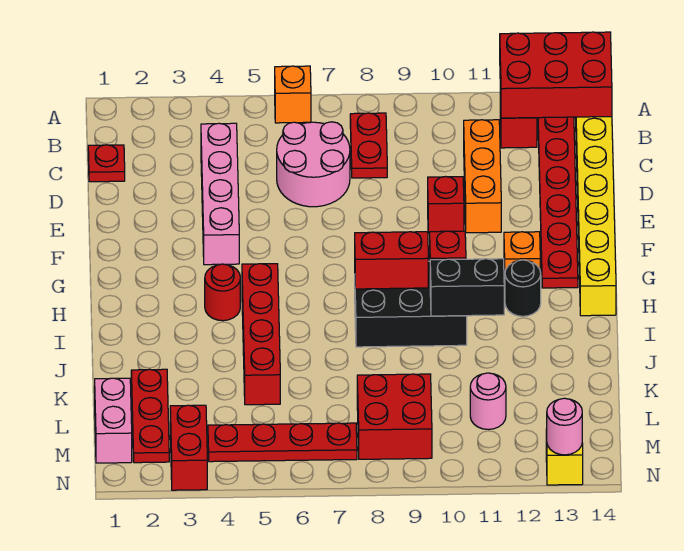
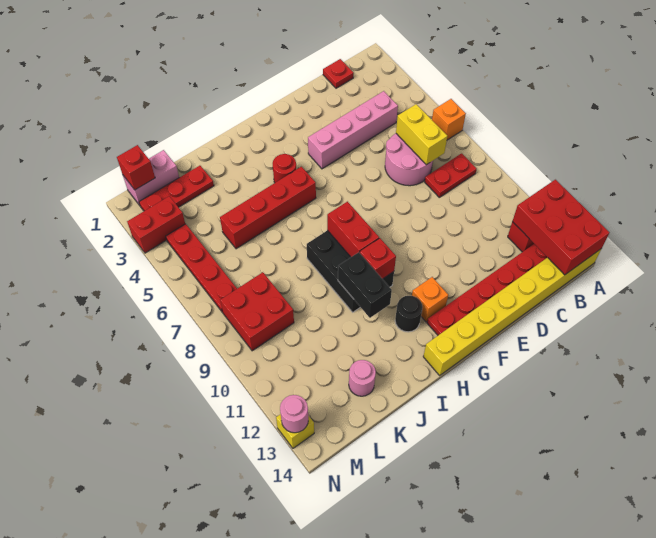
none -> yellow 1x2 brick [396,104,447,165]
orange 1x3 brick [464,120,501,233] -> none
red 1x1 brick [428,177,464,233] -> red 1x1 brick moved to [117,145,155,190]
pink 1x1 round brick [470,373,506,429] -> pink 1x1 round brick moved to [349,360,376,396]

